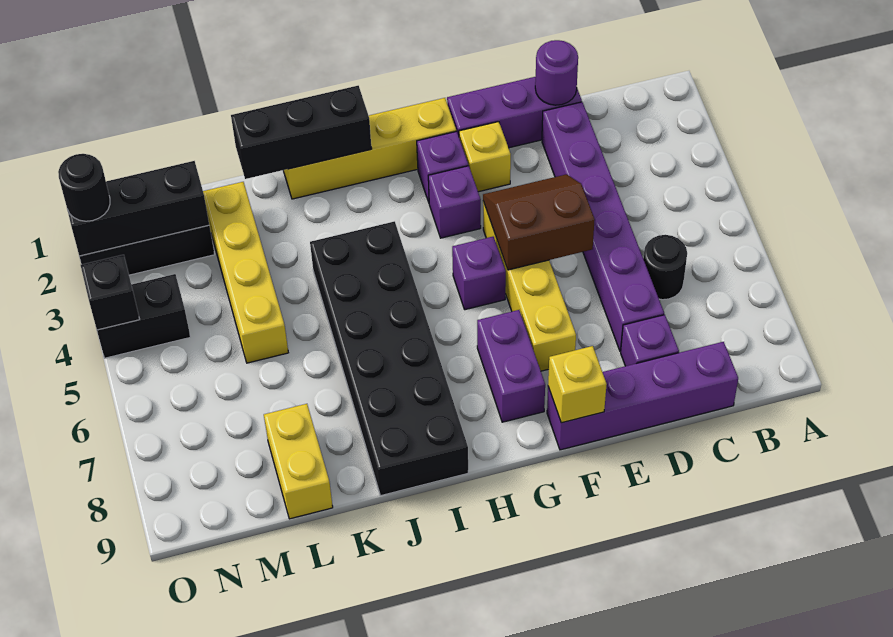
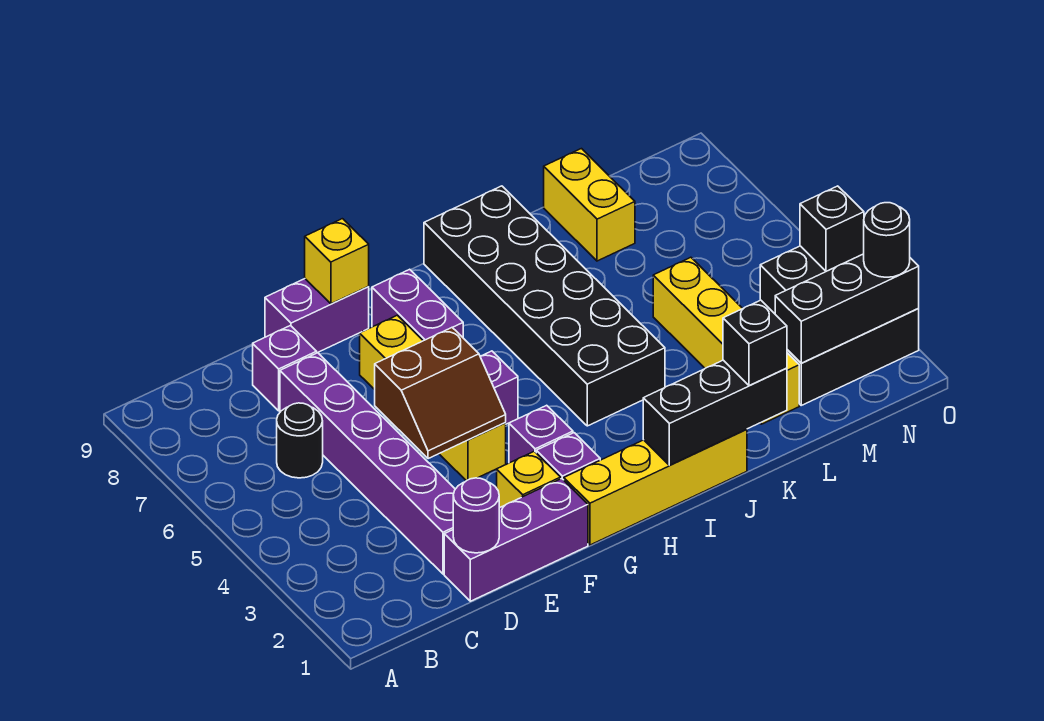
purple 1x4 brick [547,342,738,450] -> purple 1x2 brick [265,279,369,353]
none -> black 1x1 brick [723,300,787,386]

